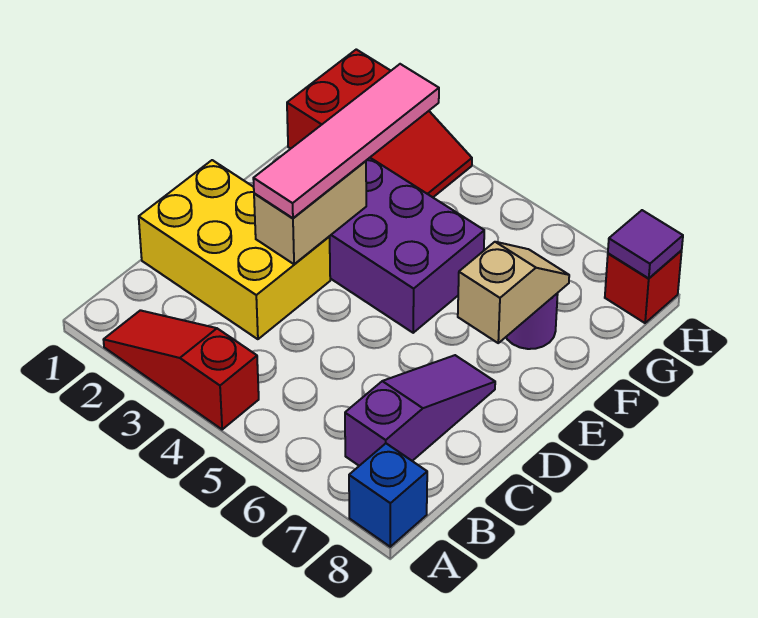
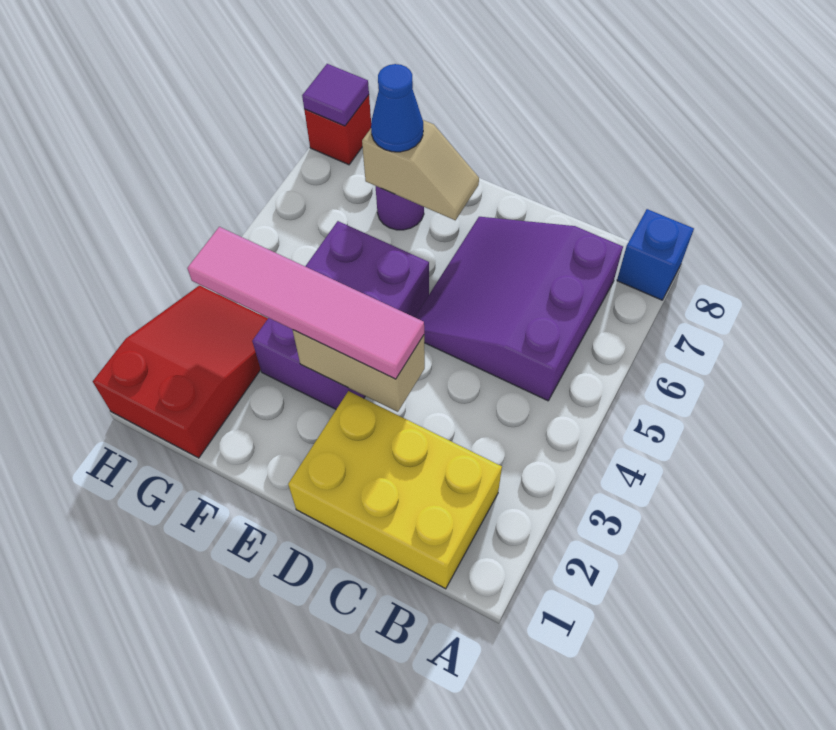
red 1x3 slope [103,310,259,429] -> none
purple 1x3 slope [345,355,495,466] -> purple 3x3 slope [415,217,623,401]
yellow 2x3 brick [139,160,330,339] -> yellow 2x3 brick turned to [288,391,502,589]
tan 1x2 slope [458,242,569,343] -> tan 1x2 slope turned to [362,120,479,220]
none -> blue 1x1 cone [371,64,423,152]

